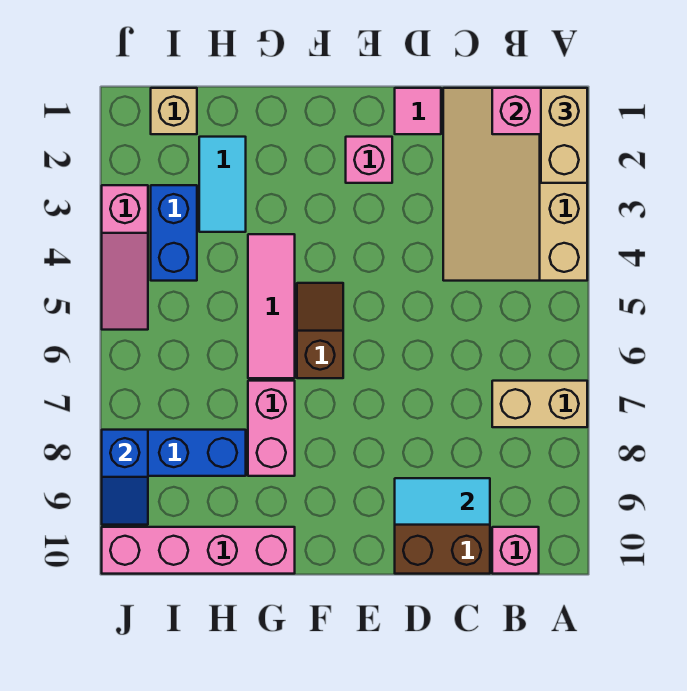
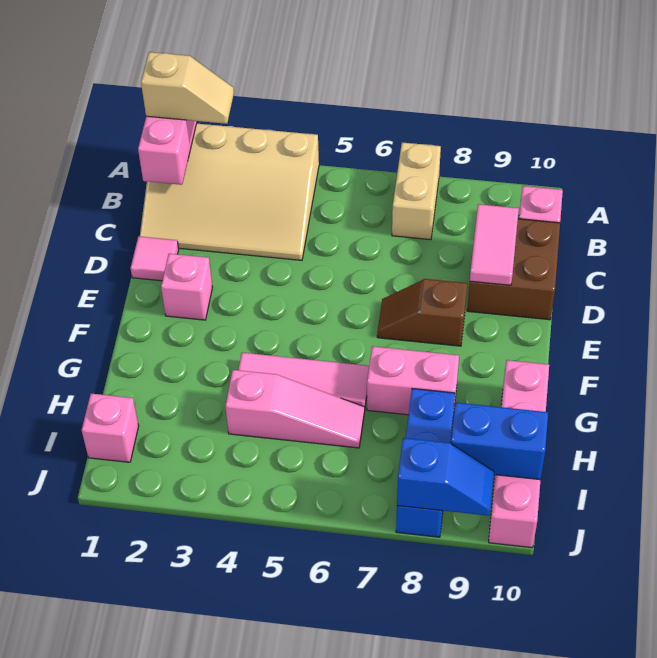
tan 1x2 brick [541,88,587,183] -> tan 1x2 slope [141,52,234,124]
cyan 1x2 tile [395,478,490,525] -> pink 1x2 tile [470,204,519,285]
brown 1x2 slope [297,283,343,378] -> brown 1x2 slope moved to [377,279,467,346]
cyan 1x2 tile [199,137,246,232] -> none
tan 1x1 brick [151,88,197,134] -> pink 1x1 brick [82,394,139,462]
blue 1x2 brick [151,185,197,281] -> blue 1x2 brick moved to [451,403,548,480]
pink 1x3 slope [102,185,148,330] -> pink 1x3 slope moved to [225,370,365,448]

